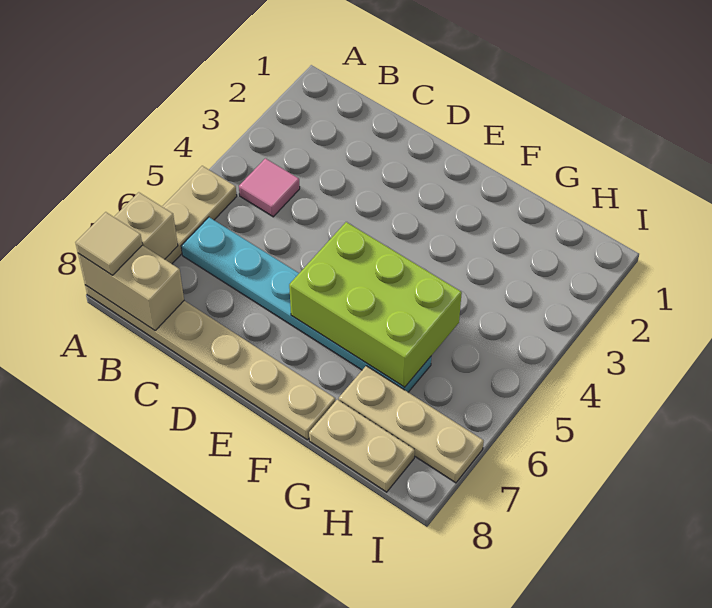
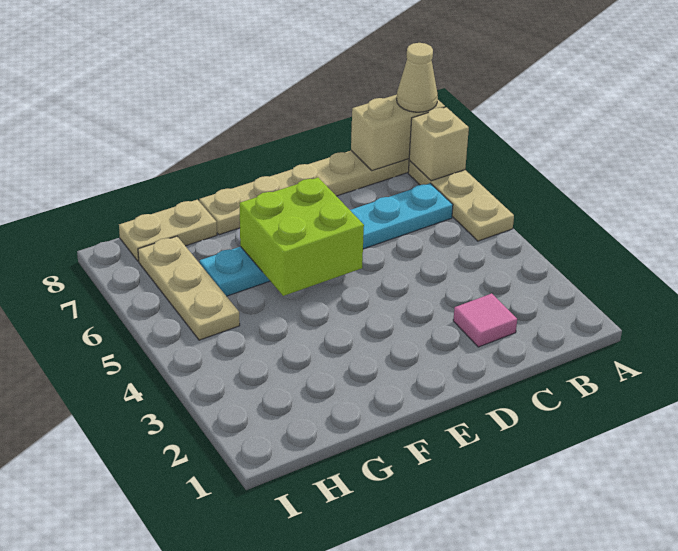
tan 1x1 tile [75,212,142,275] -> tan 1x1 cone [397,43,438,112]
pink 1x1 tile [239,158,300,217] -> pink 1x1 tile moved to [453,293,517,347]
lime 2x3 brick [289,222,462,387] -> lime 2x2 brick [240,177,364,296]
tan 1x3 plate [339,366,484,483] -> tan 1x3 plate turned to [138,236,240,340]

